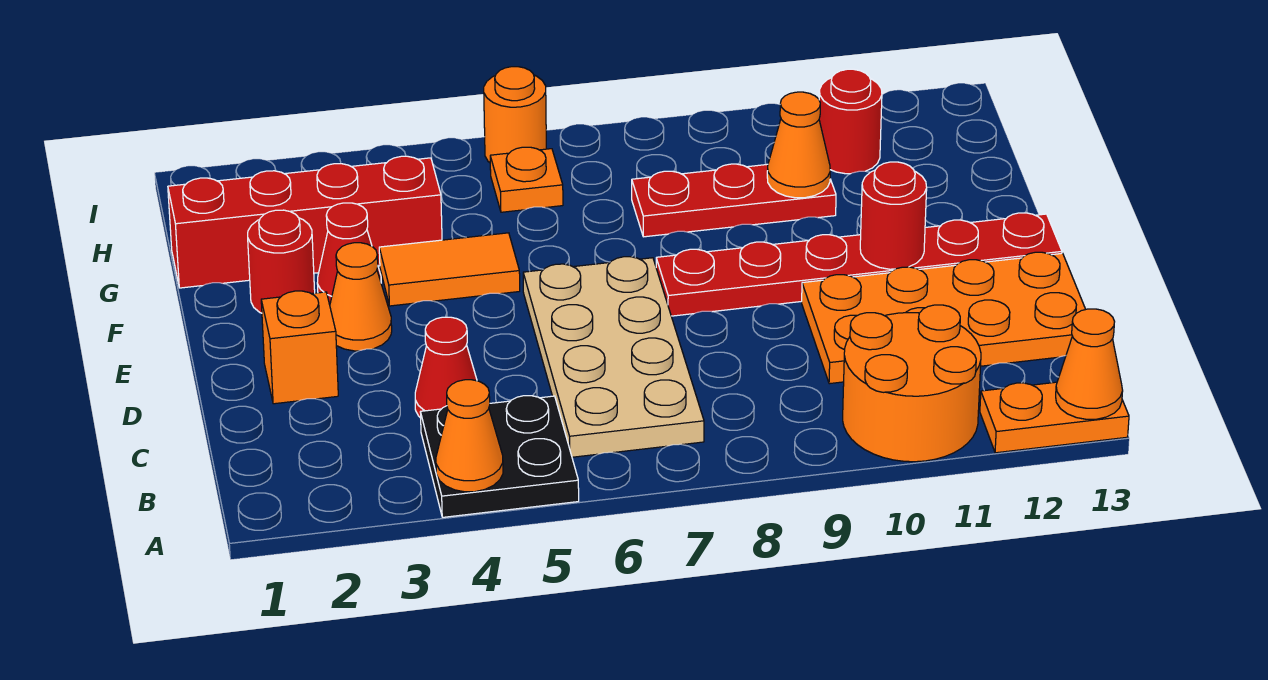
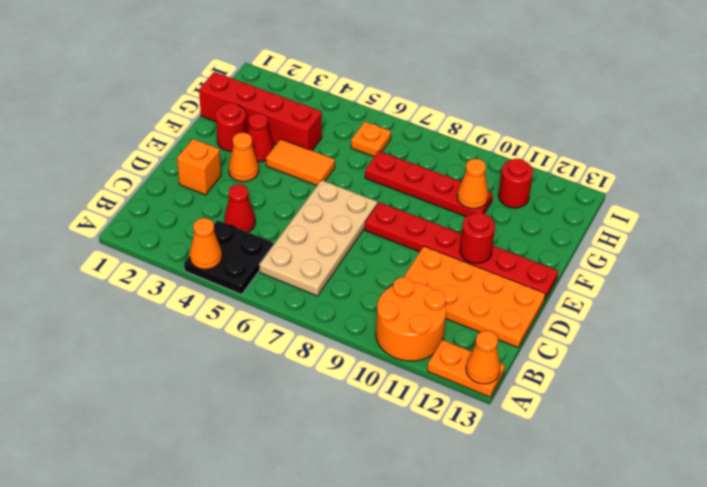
red 1x3 plate [632,164,836,237] -> red 1x4 plate [365,151,493,217]
orange 1x1 round brick [484,67,546,163] -> none

